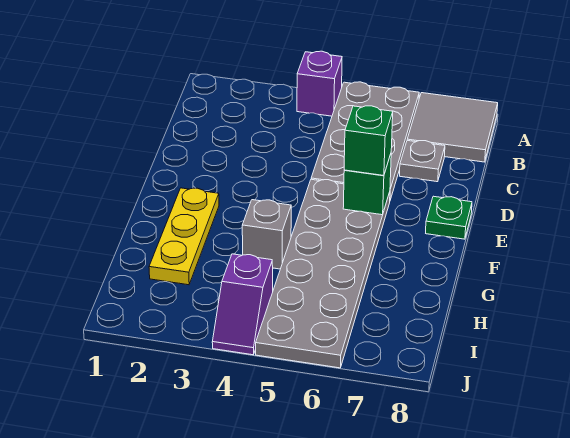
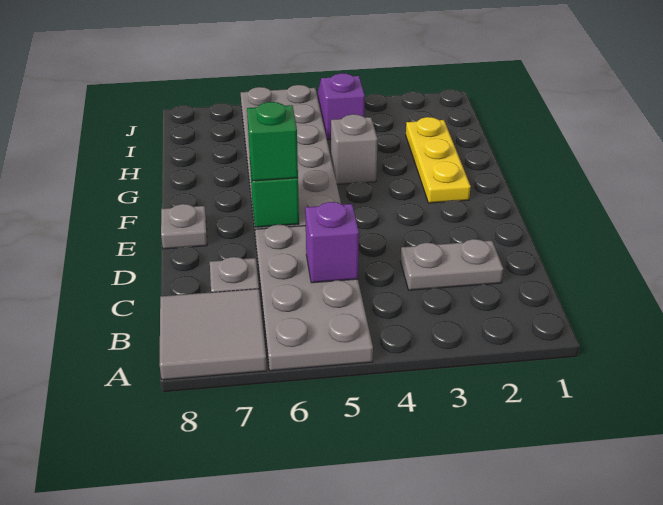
purple 1x1 brick [297,51,342,116] -> purple 1x1 brick moved to [305,202,359,283]
none -> grey 1x2 plate [400,239,503,290]
green 1x1 plate [426,196,472,239] -> grey 1x1 plate [161,204,207,249]

